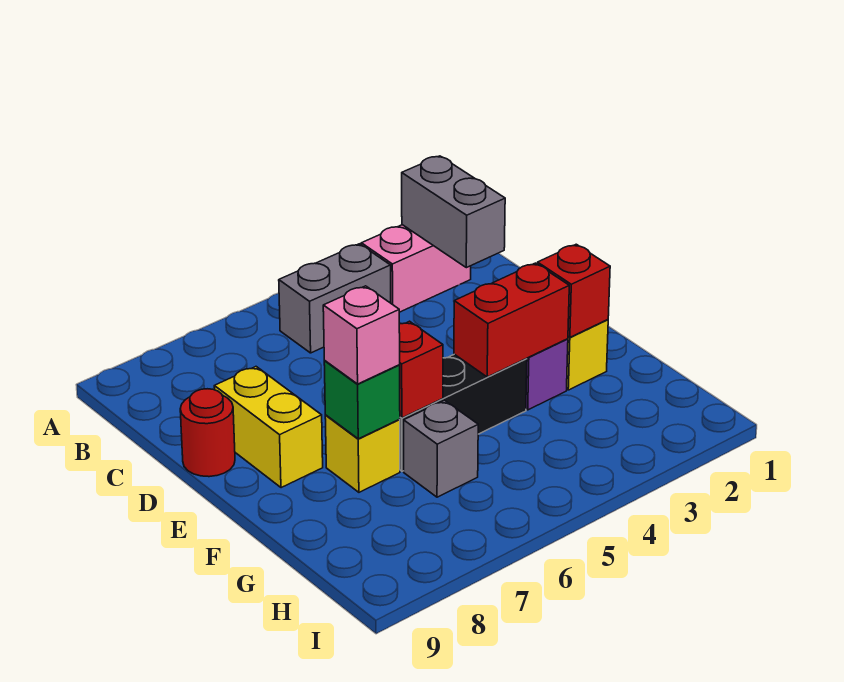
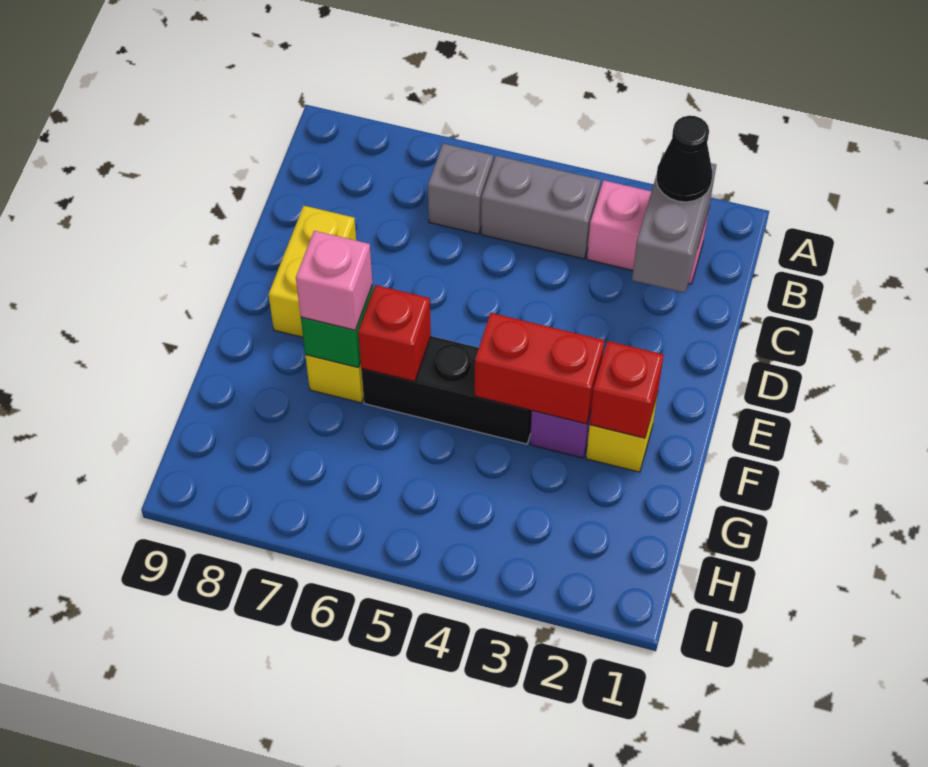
none -> black 1x1 cone [656,116,712,202]
red 1x1 round brick [180,389,235,477] -> none
grey 1x1 brick [404,400,478,497] -> grey 1x1 brick moved to [428,144,493,234]

